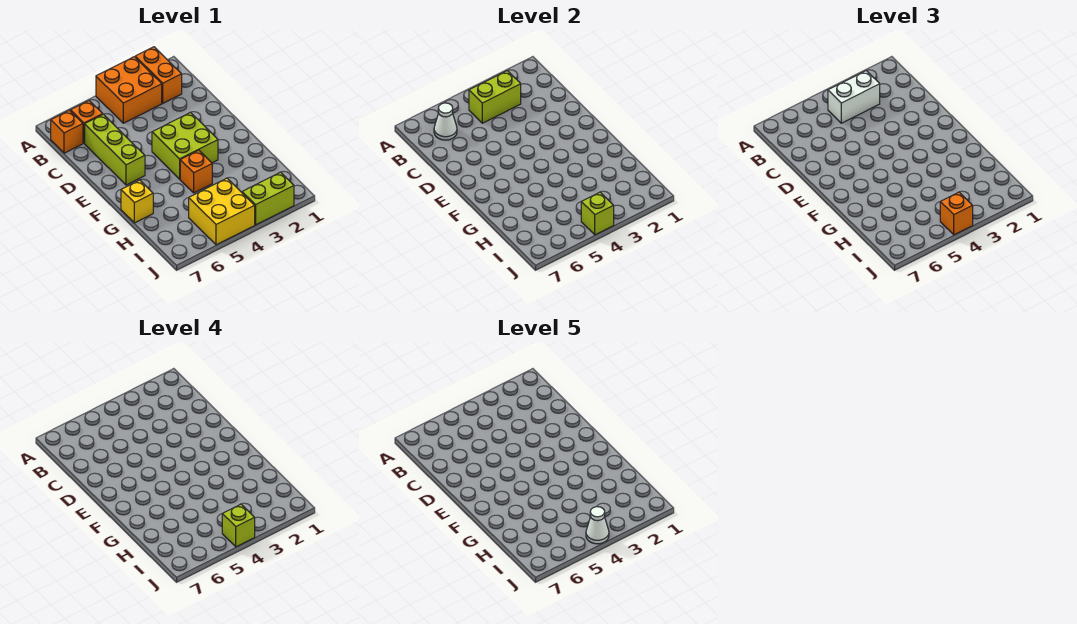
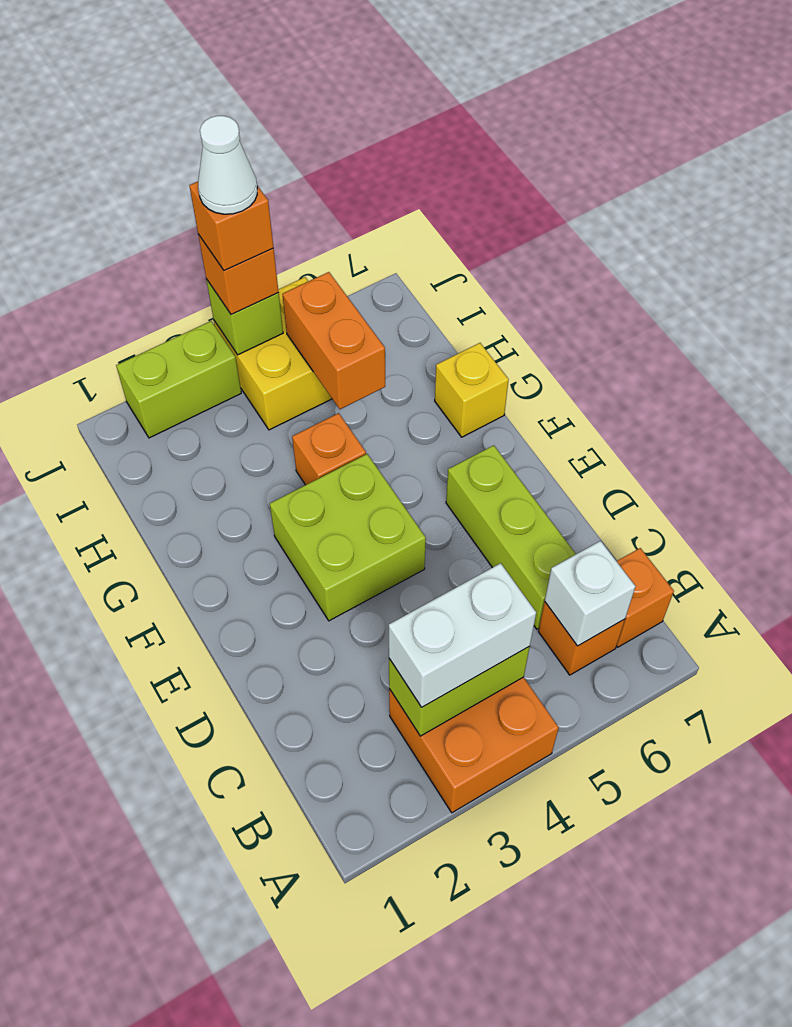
orange 1x2 brick [135,47,182,103] -> orange 1x2 brick moved to [282,272,385,409]
white 1x1 cone [434,103,457,140] -> white 1x1 brick [545,541,635,646]
lime 1x1 brick [222,504,255,547] -> orange 1x1 brick [189,182,274,271]

